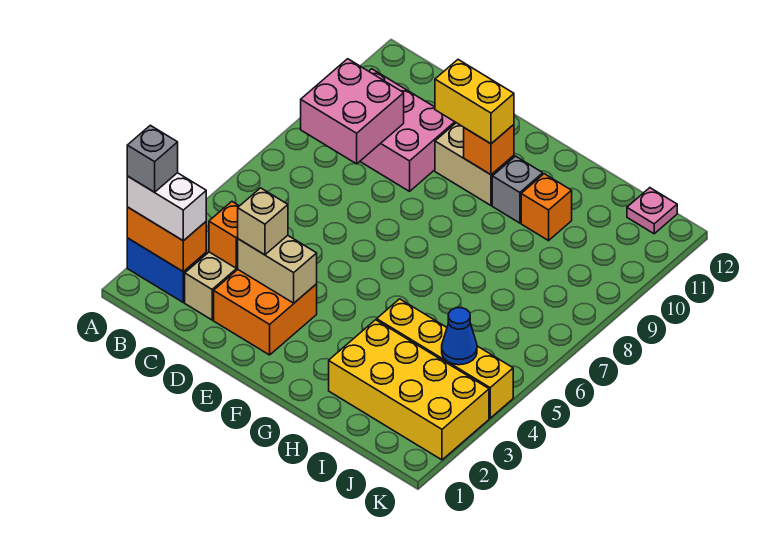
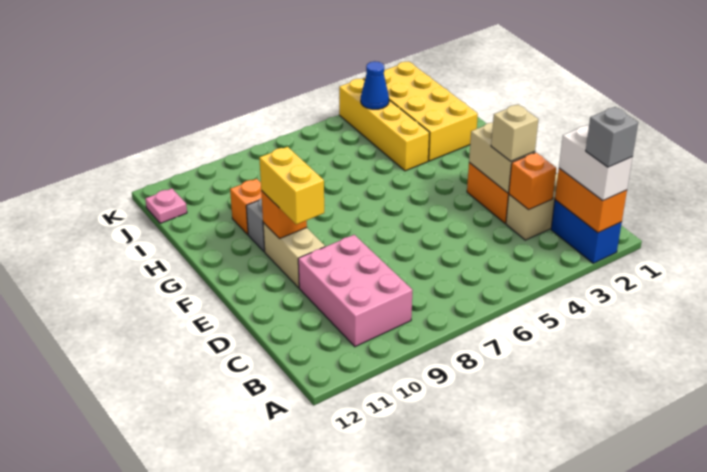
pink 2x2 brick [301,59,404,164] -> none

